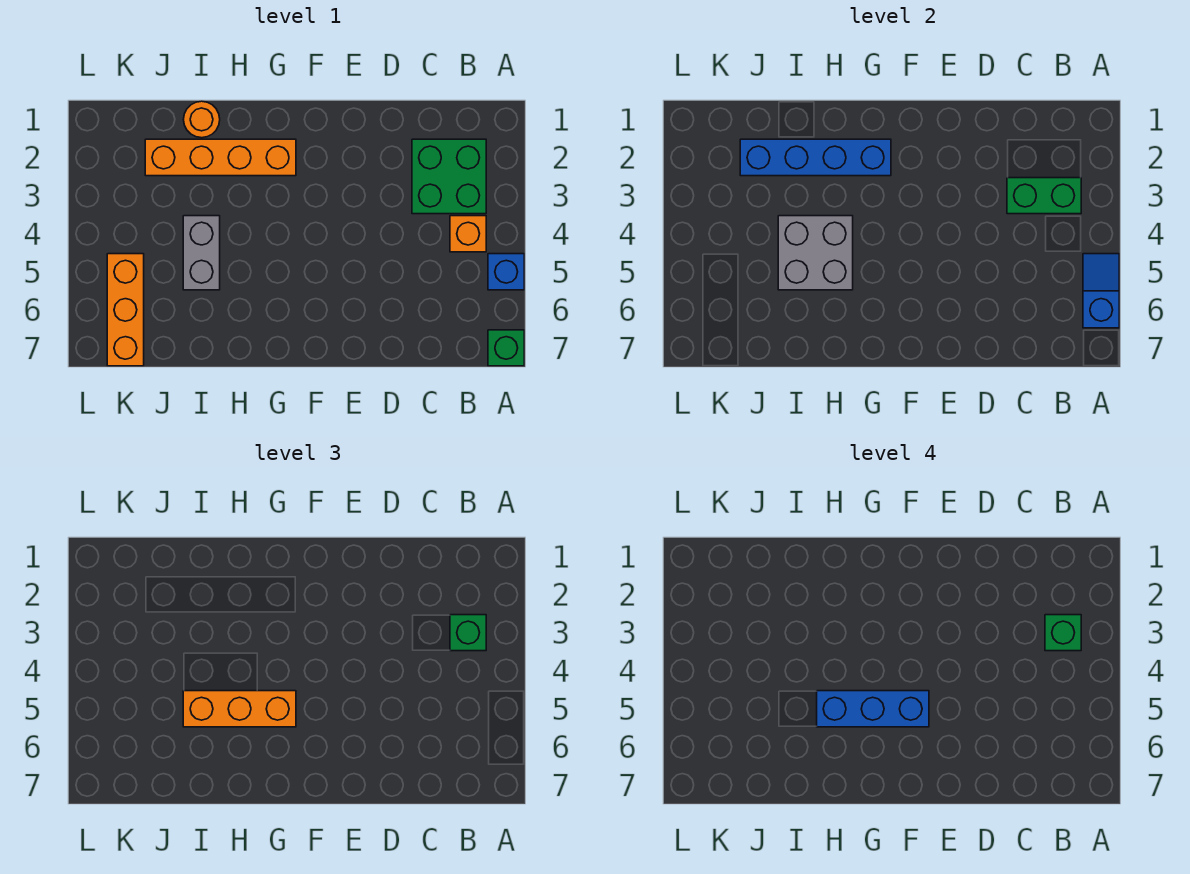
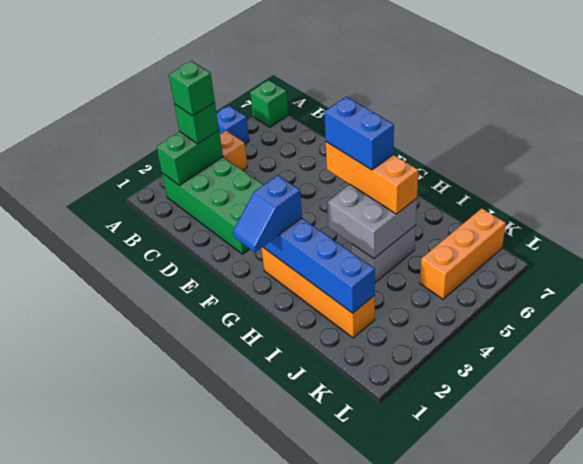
blue 1x2 slope [1083,254,1119,328] -> blue 1x2 slope moved to [233,175,302,252]
green 2x2 brick [412,139,486,214] -> green 2x4 brick [162,157,263,254]
green 1x2 brick [1007,178,1081,214] -> green 1x2 brick turned to [157,130,223,185]
blue 1x3 brick [817,691,929,727] -> blue 1x2 brick [324,97,394,170]
orange 1x1 round brick [184,101,220,138] -> none

